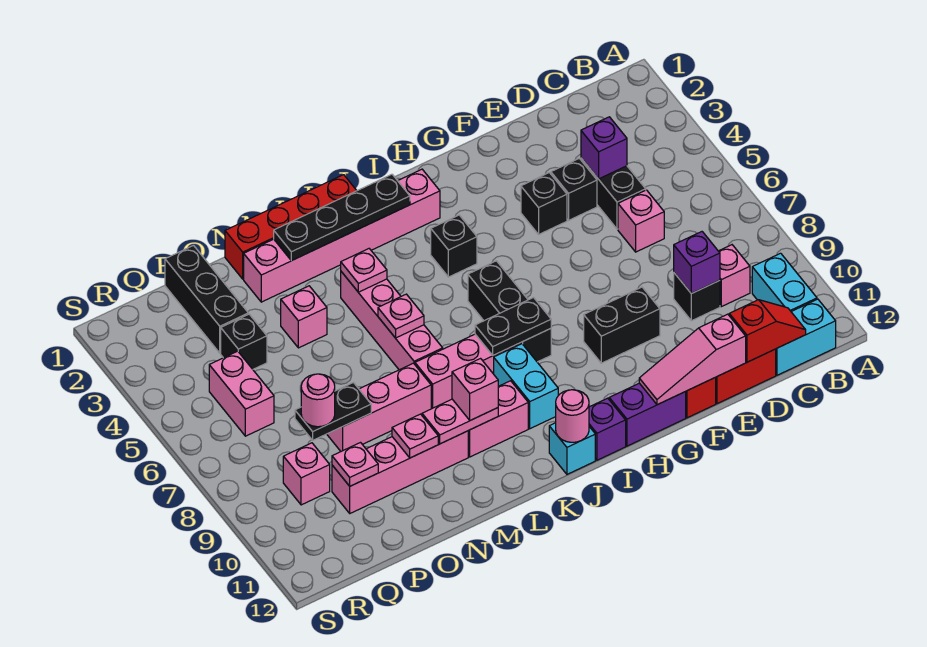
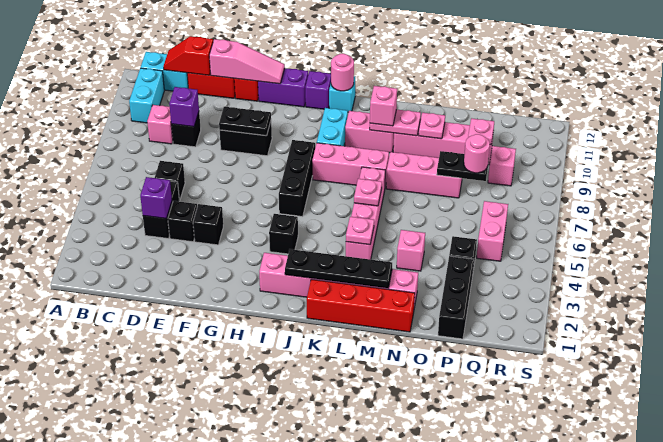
pink 1x1 brick [618,190,664,252] -> black 1x1 brick [155,161,185,201]
black 1x2 plate [475,298,551,355] -> black 1x2 plate moved to [219,107,271,136]

